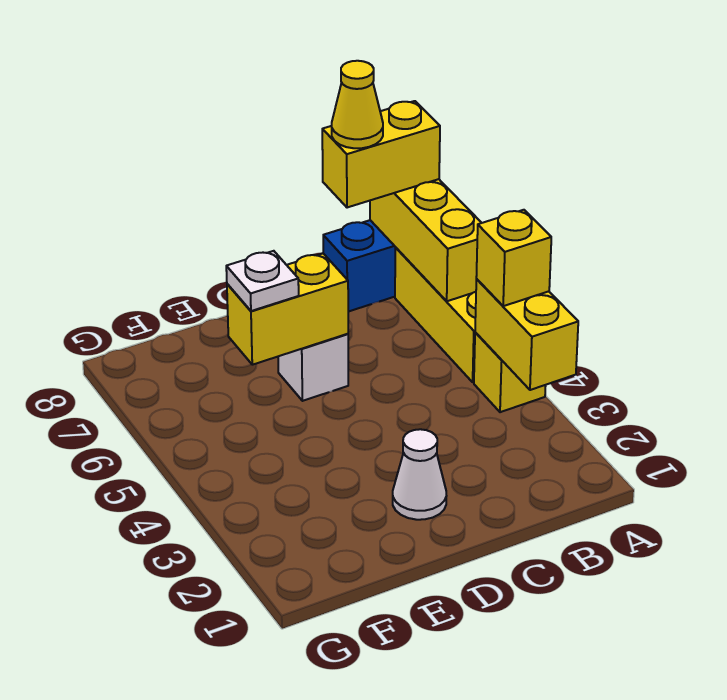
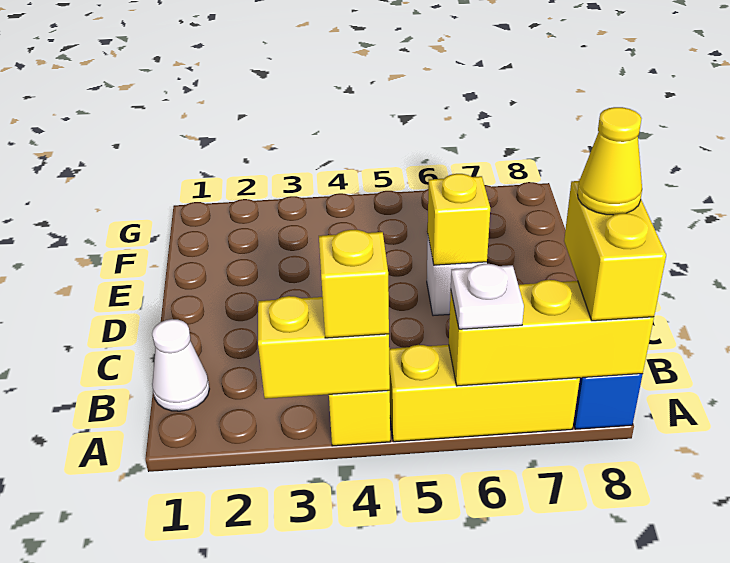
white 1x1 cone [393,429,446,520] -> white 1x1 cone moved to [152,319,209,411]
yellow 1x2 brick [227,254,348,365] -> yellow 1x1 brick [428,174,490,265]
white 1x1 plate [226,251,299,311] -> white 1x1 plate moved to [451,264,524,329]

